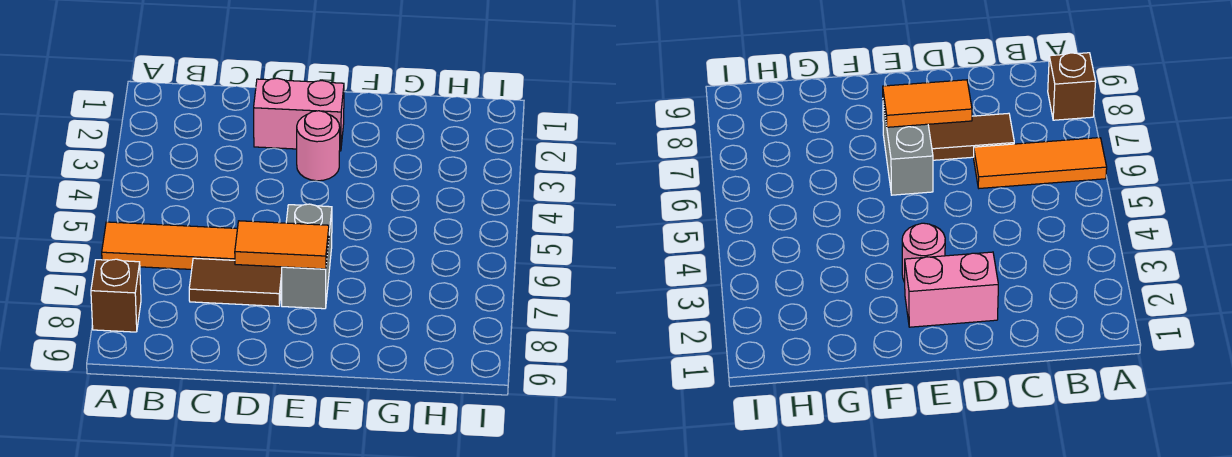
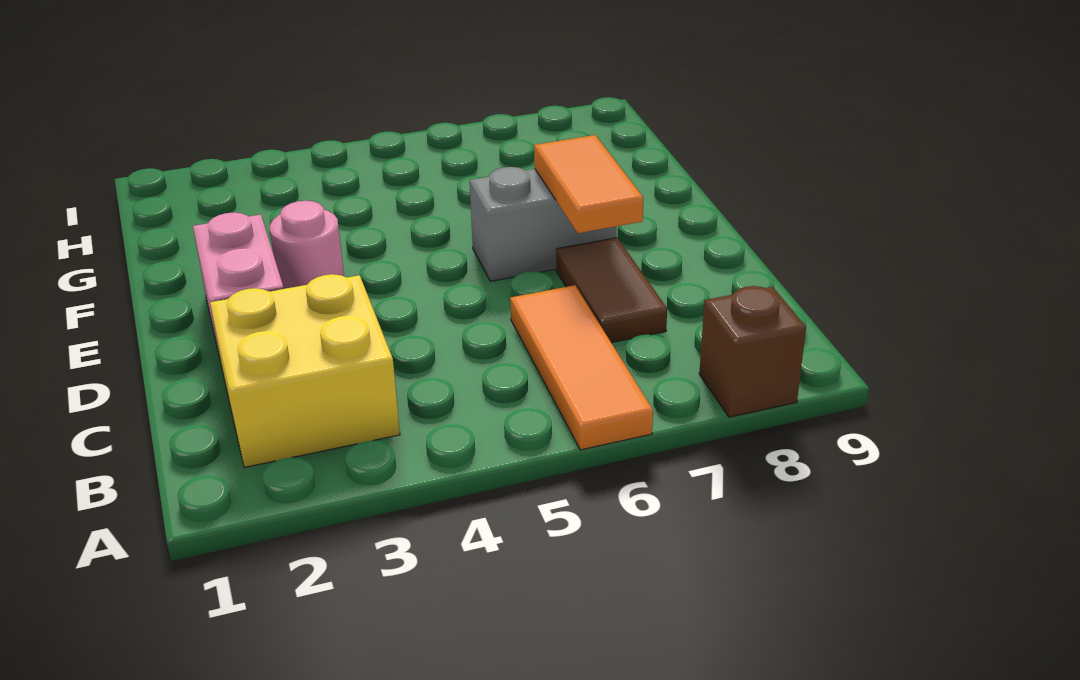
none -> yellow 2x2 brick [210,274,400,468]

